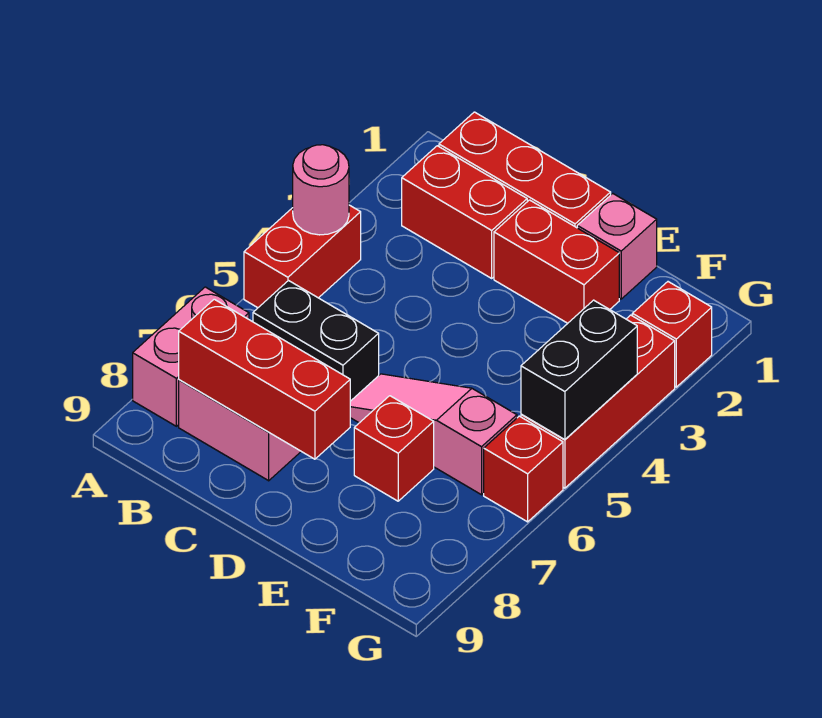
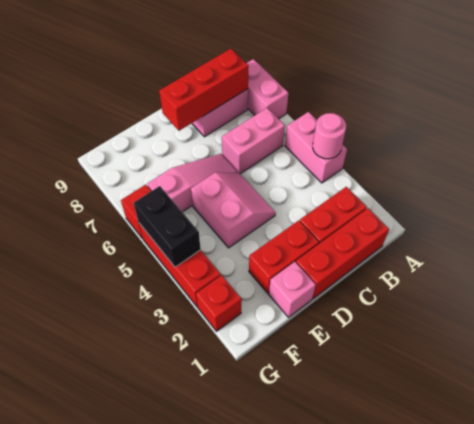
red 1x2 brick [244,205,361,308] -> pink 1x2 brick [285,112,347,183]
black 1x2 brick [253,281,379,401] -> pink 1x2 brick [222,108,285,174]
none -> pink 2x2 slope [191,172,276,248]
red 1x1 brick [354,396,434,501] -> none

